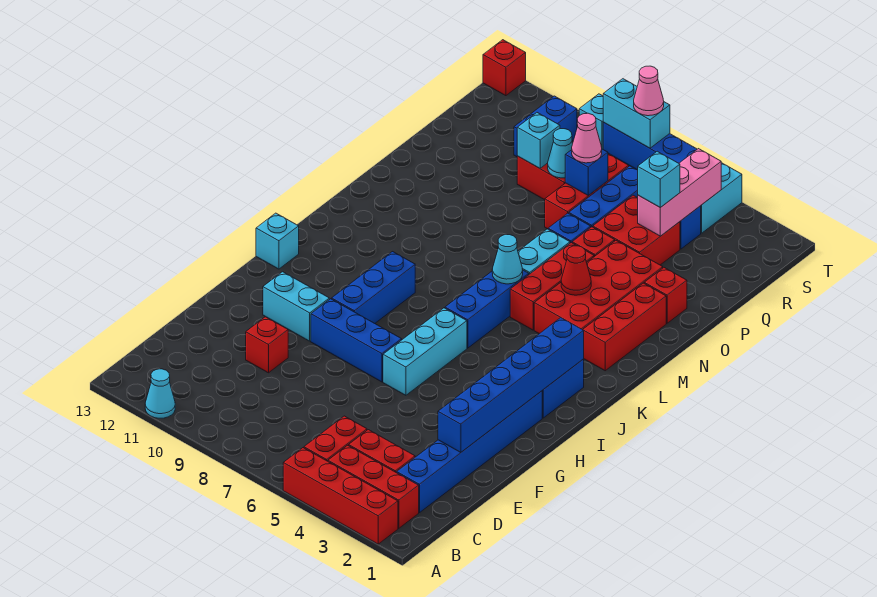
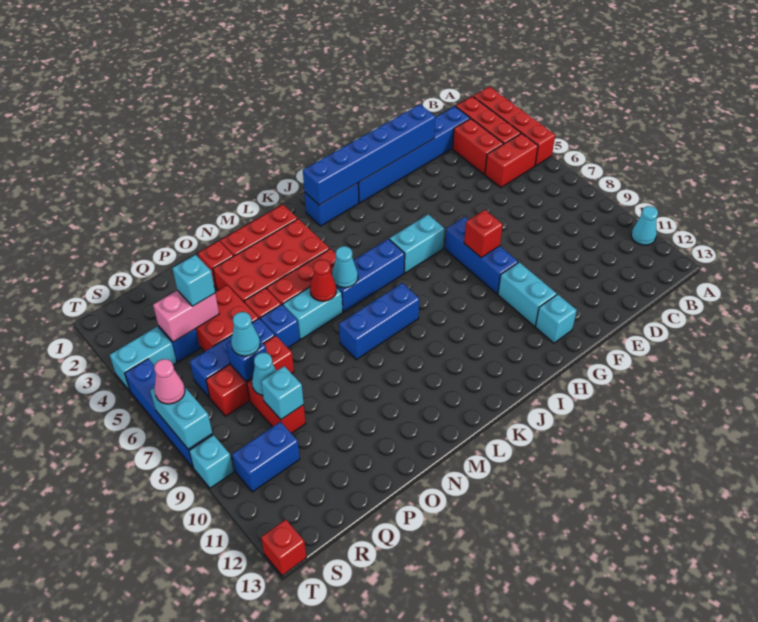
red 1x1 brick [246,317,288,373] -> red 1x1 brick moved to [464,210,503,257]
cyan 1x3 brick [383,308,467,395] -> cyan 1x2 brick [389,215,445,273]
blue 1x3 brick [332,252,415,323] -> blue 1x3 brick moved to [339,283,419,360]
cyan 1x1 brick [256,213,299,269] -> cyan 1x1 brick moved to [536,294,577,343]
red 1x1 cone [561,246,591,295] -> red 1x1 cone moved to [310,260,336,301]
pink 1x3 brick [638,149,721,236] -> pink 1x2 brick [153,290,219,342]
pink 1x1 cone [572,113,602,163] -> cyan 1x1 cone [231,312,260,356]

